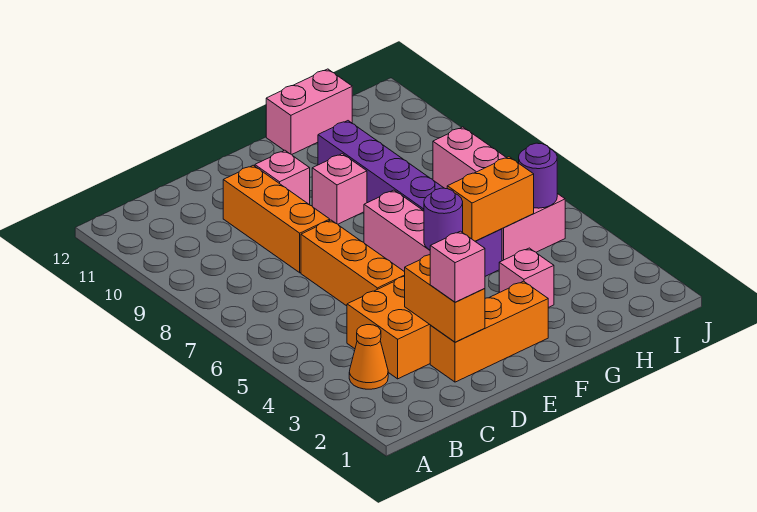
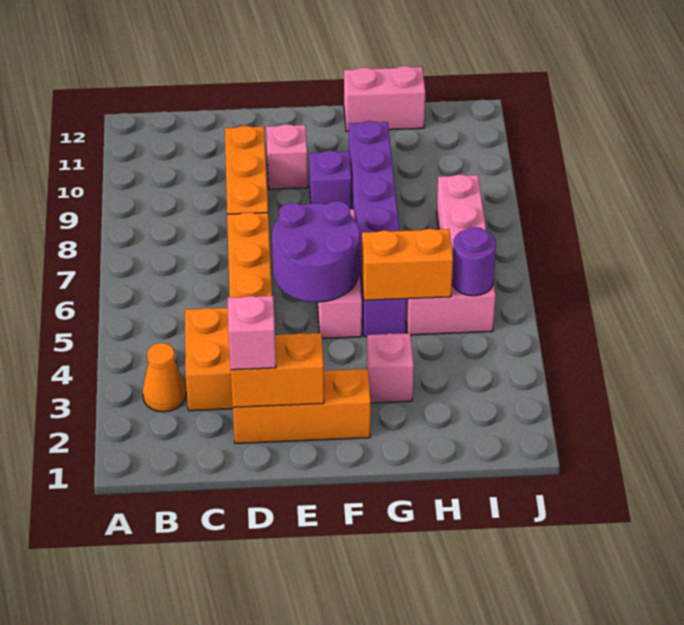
orange 1x2 brick [405,255,485,342] -> orange 1x2 brick turned to [231,333,324,407]
purple 1x1 round brick [424,188,463,250] -> purple 2x2 round brick [272,201,360,302]
pink 1x1 brick [312,154,367,224] -> purple 1x1 brick [309,151,351,209]

